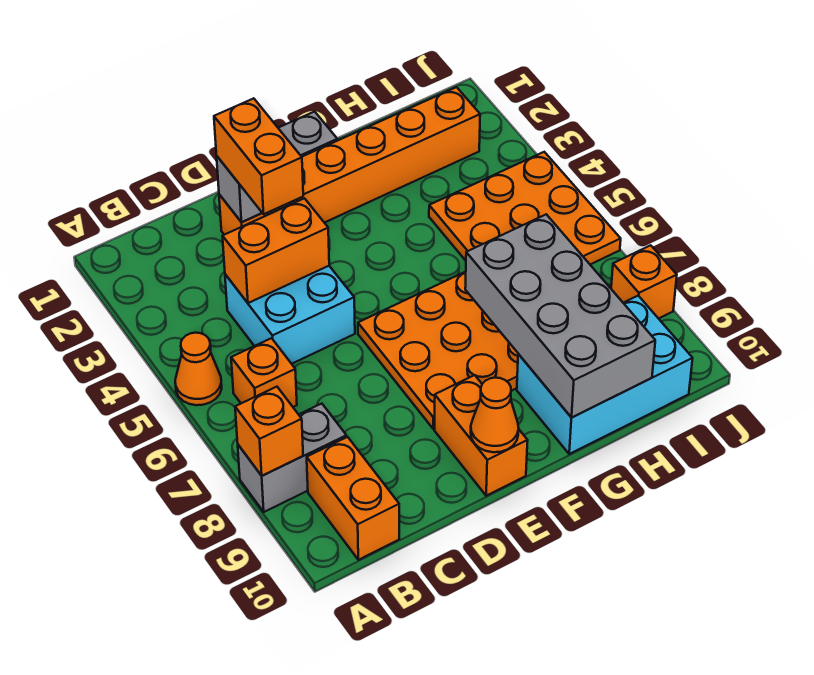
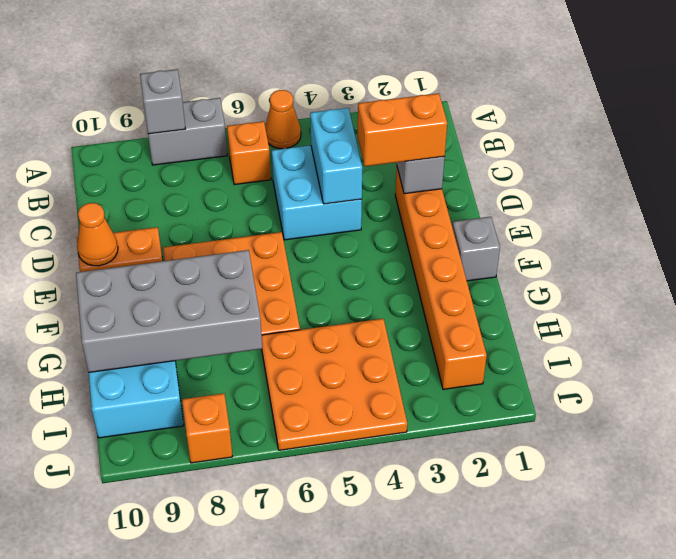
grey 1x2 brick [238,404,346,512] -> grey 1x2 brick turned to [148,98,227,165]
orange 1x1 brick [235,387,303,476] -> grey 1x1 brick [140,69,185,134]
orange 1x2 brick [307,437,399,560] -> none
orange 1x2 brick [223,198,329,303] -> cyan 1x2 brick [310,108,362,204]

